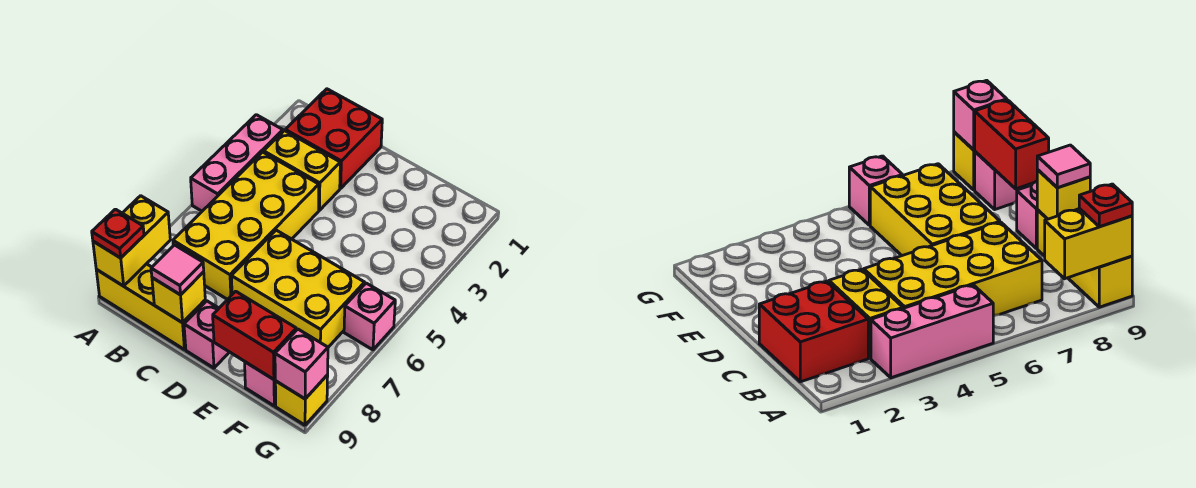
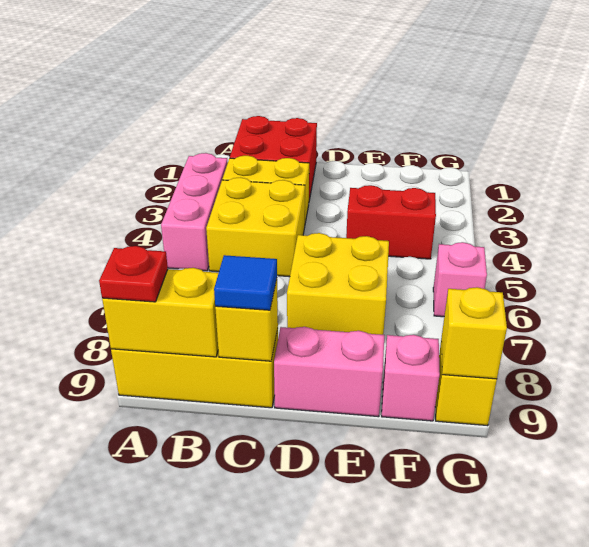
yellow 1x2 brick [93,196,170,286] -> yellow 1x2 brick turned to [102,268,218,357]
yellow 2x4 brick [173,152,319,300] -> yellow 2x2 brick [206,178,305,277]
pink 1x1 tile [151,245,204,295] -> blue 1x1 tile [214,255,277,310]
yellow 2x3 brick [231,230,365,347] -> yellow 2x2 brick [287,233,389,335]
pink 1x1 brick [184,301,229,368] -> pink 1x2 brick [274,327,385,417]
red 1x2 brick [213,291,296,379] -> red 1x2 brick moved to [346,185,436,259]
pink 1x1 brick [275,329,328,399] -> yellow 1x1 brick [441,287,507,379]

